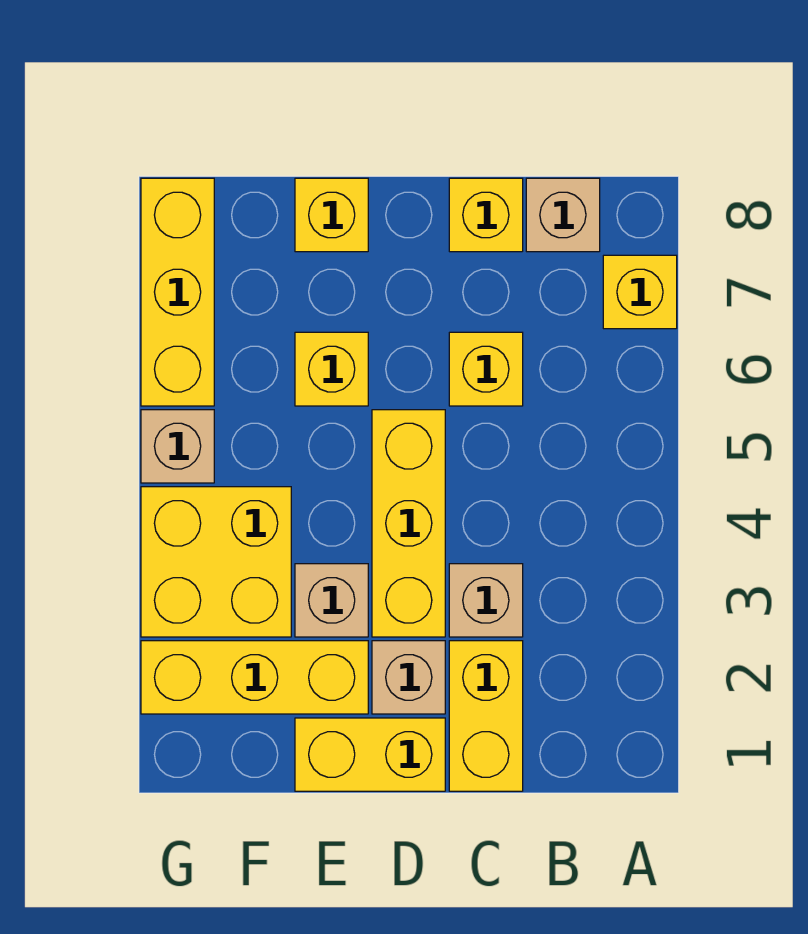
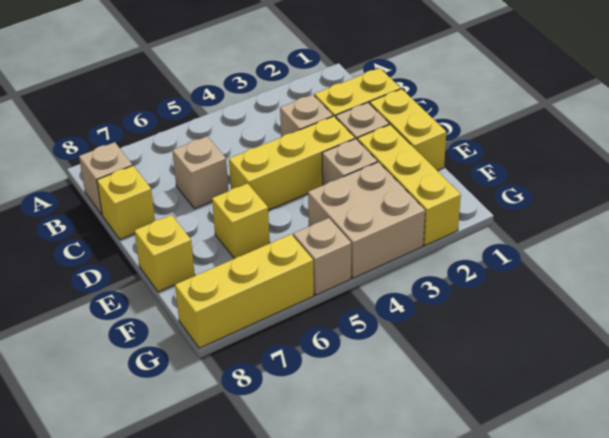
yellow 1x1 brick [603,255,677,329] -> none
yellow 1x1 brick [449,332,523,406] -> tan 1x1 brick [172,136,229,209]
yellow 2x2 brick [141,487,291,637] -> tan 2x2 brick [308,162,425,278]

